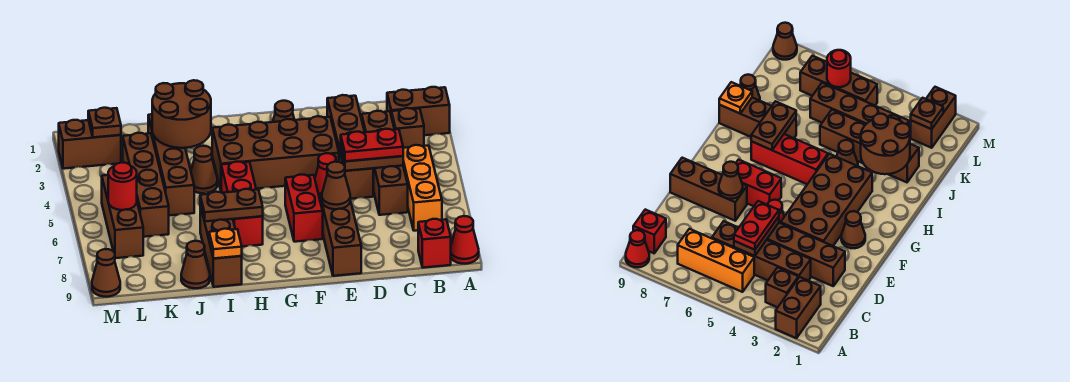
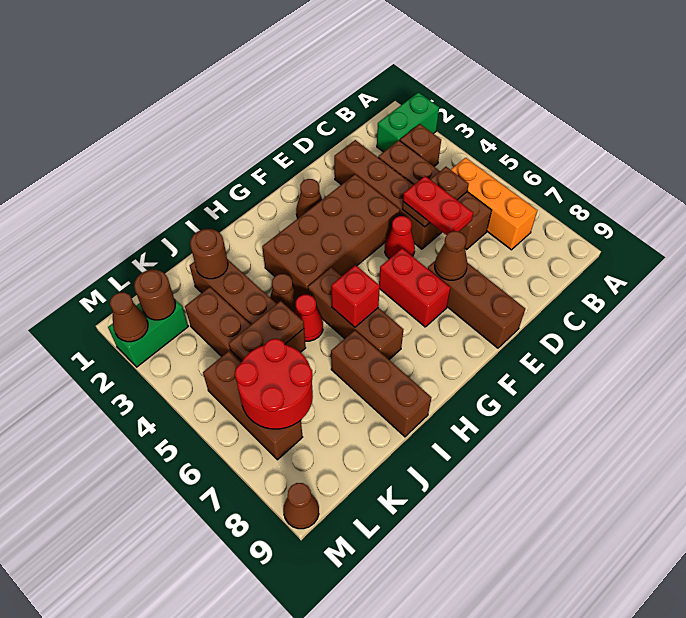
brown 1x2 brick [387,87,450,135] -> green 1x2 brick [377,92,439,152]
red 1x1 cone [451,216,479,264] -> red 1x1 cone moved to [295,295,323,341]
red 1x1 brick [418,219,451,268] -> red 1x1 brick moved to [331,265,380,327]
red 1x2 plate [341,129,403,161] -> red 1x2 plate turned to [403,176,473,235]
red 1x3 brick [221,162,263,247] -> brown 1x3 brick [308,268,403,359]
brown 1x2 plate [200,189,263,221] -> brown 1x2 plate moved to [229,301,304,361]
brown 2x2 round brick [152,80,211,148] -> brown 1x1 round brick [190,229,228,279]
orange 1x1 plate [209,229,242,258] -> none
brown 1x1 cone [181,241,210,288] -> brown 1x1 cone moved to [110,292,148,342]
brown 1x2 brick [59,120,121,169] -> green 1x2 brick [108,299,188,367]
brown 1x1 plate [88,108,121,137] -> brown 1x1 round brick [134,270,175,320]
red 1x1 round brick [108,163,137,210] -> red 2x2 round brick [235,339,313,429]

